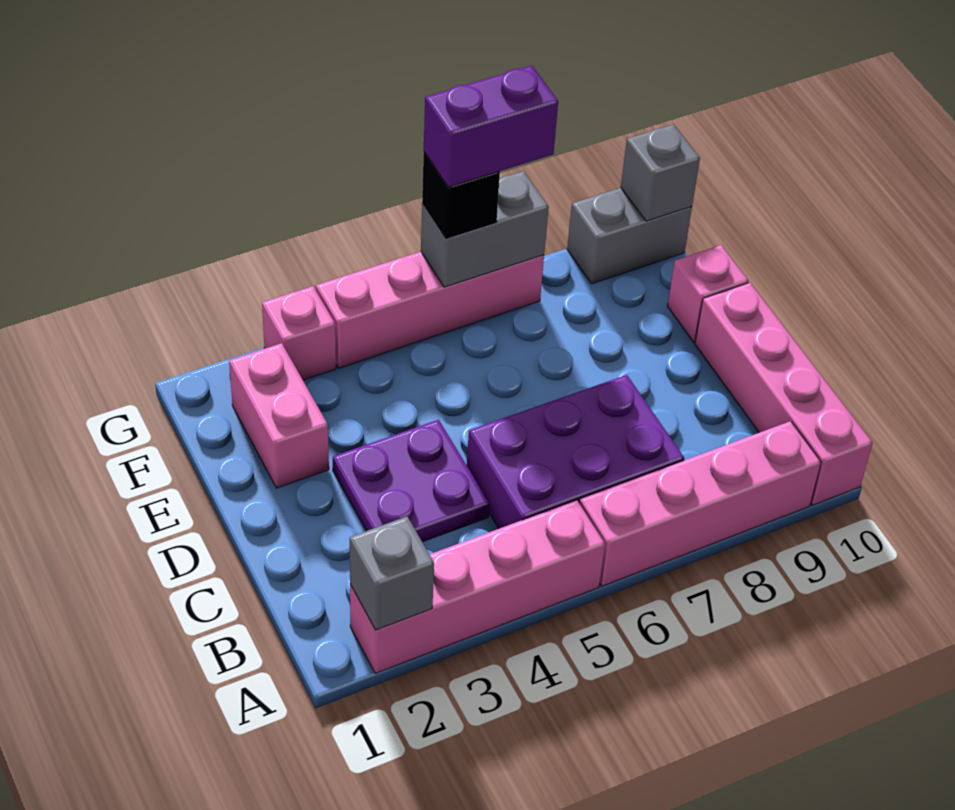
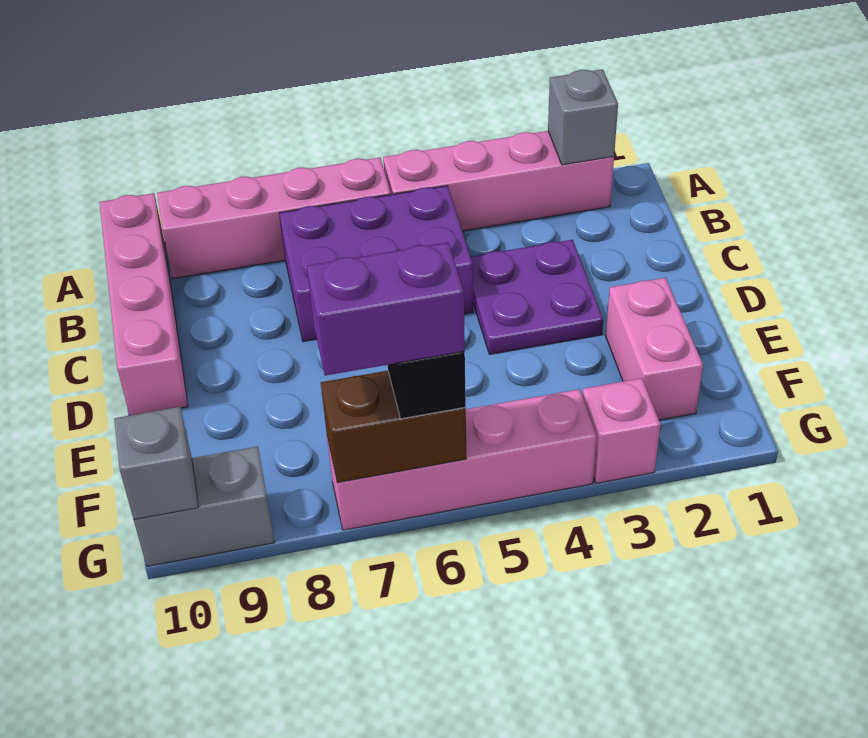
pink 1x1 brick [667,245,749,342] -> none
grey 1x2 brick [421,171,549,287] -> brown 1x2 brick [321,371,467,483]

